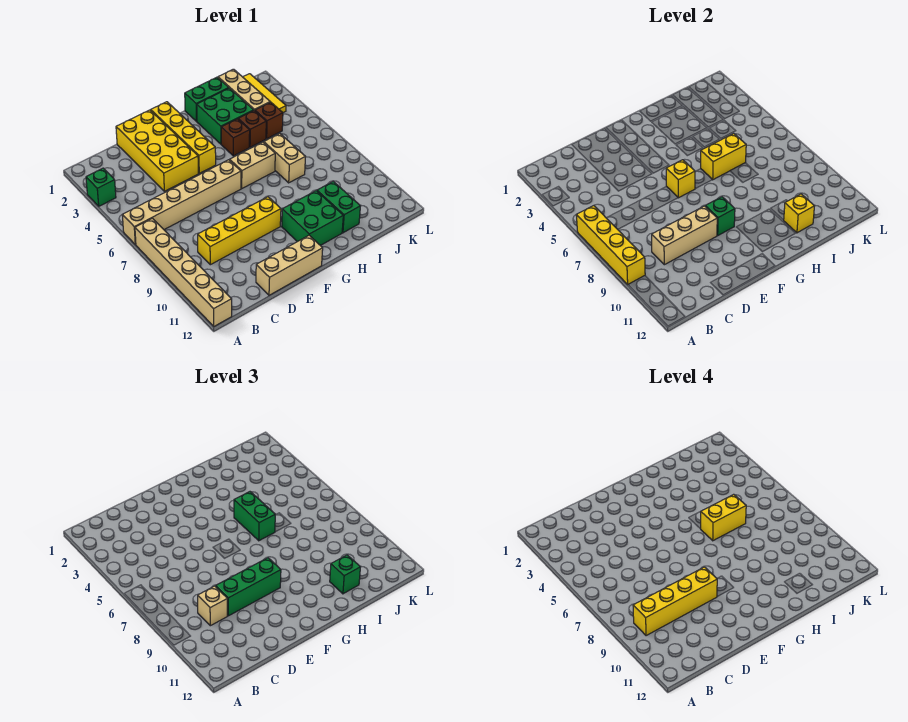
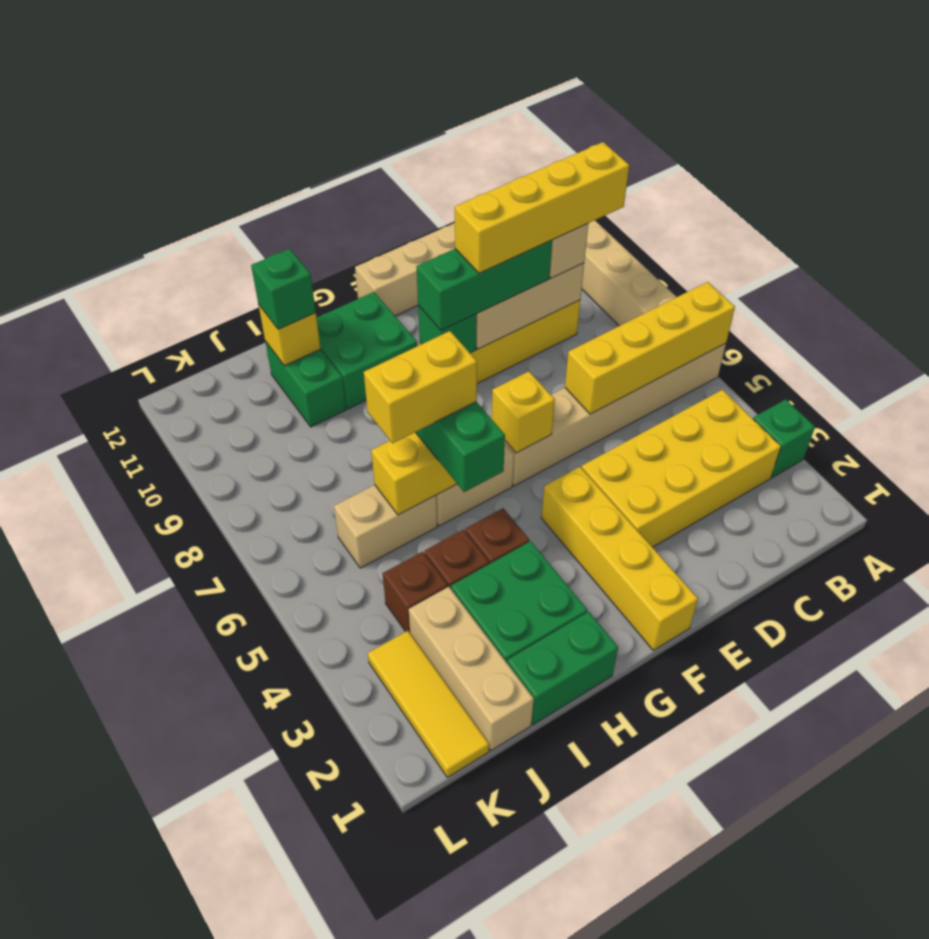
yellow 1x4 brick [576,206,645,284] -> yellow 1x4 brick turned to [565,282,735,414]
yellow 2x4 brick [116,110,198,191] -> yellow 2x4 brick turned to [582,390,781,547]
tan 1x2 brick [264,133,305,183] -> tan 1x2 brick turned to [334,485,437,568]

